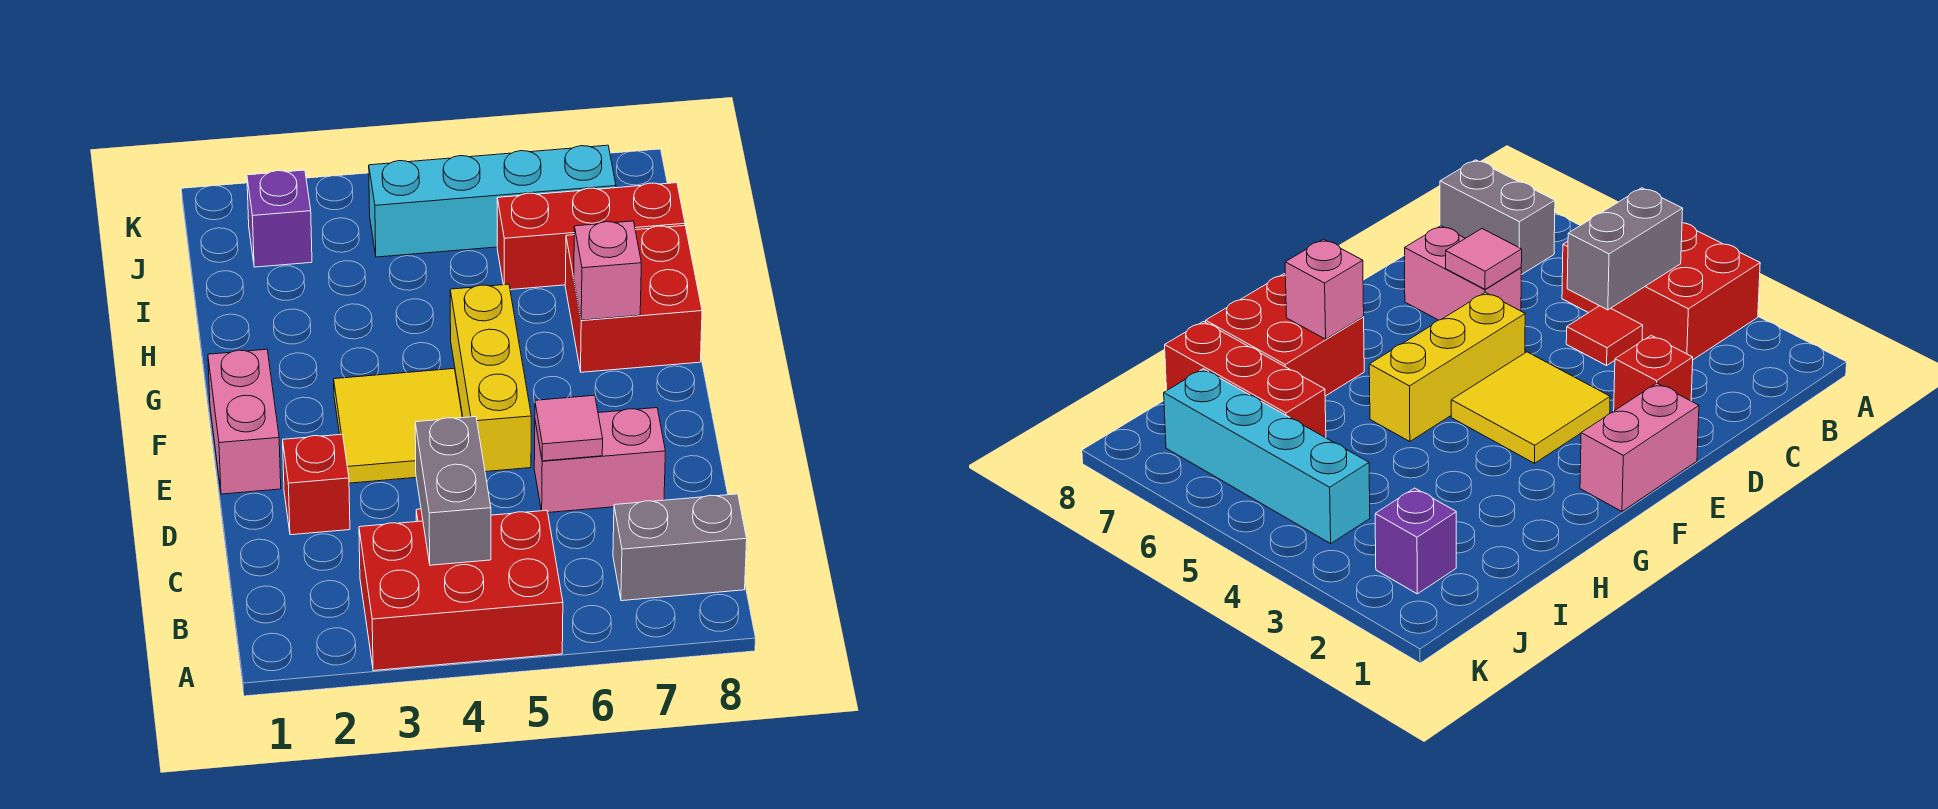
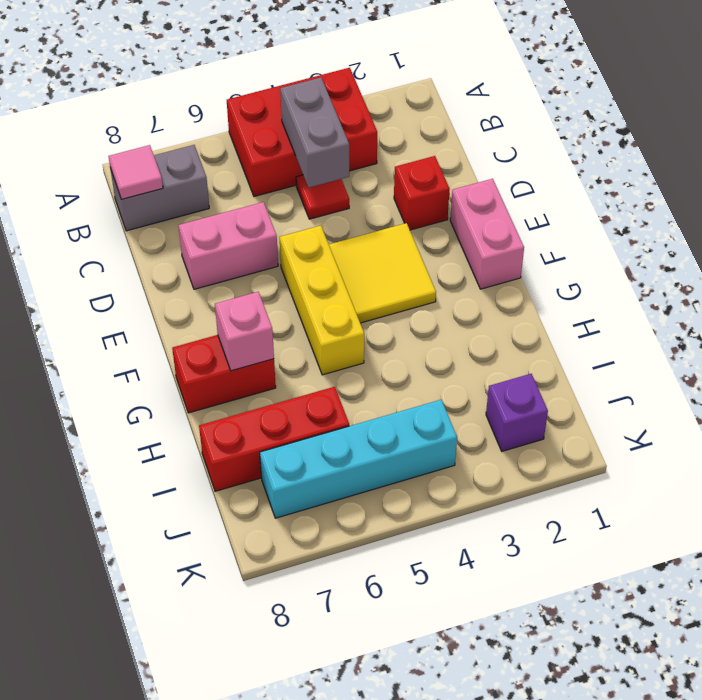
pink 1x1 tile [535,395,603,461] -> pink 1x1 tile moved to [109,145,163,199]
red 2x2 brick [565,226,702,372] -> red 1x2 brick [172,335,276,413]

